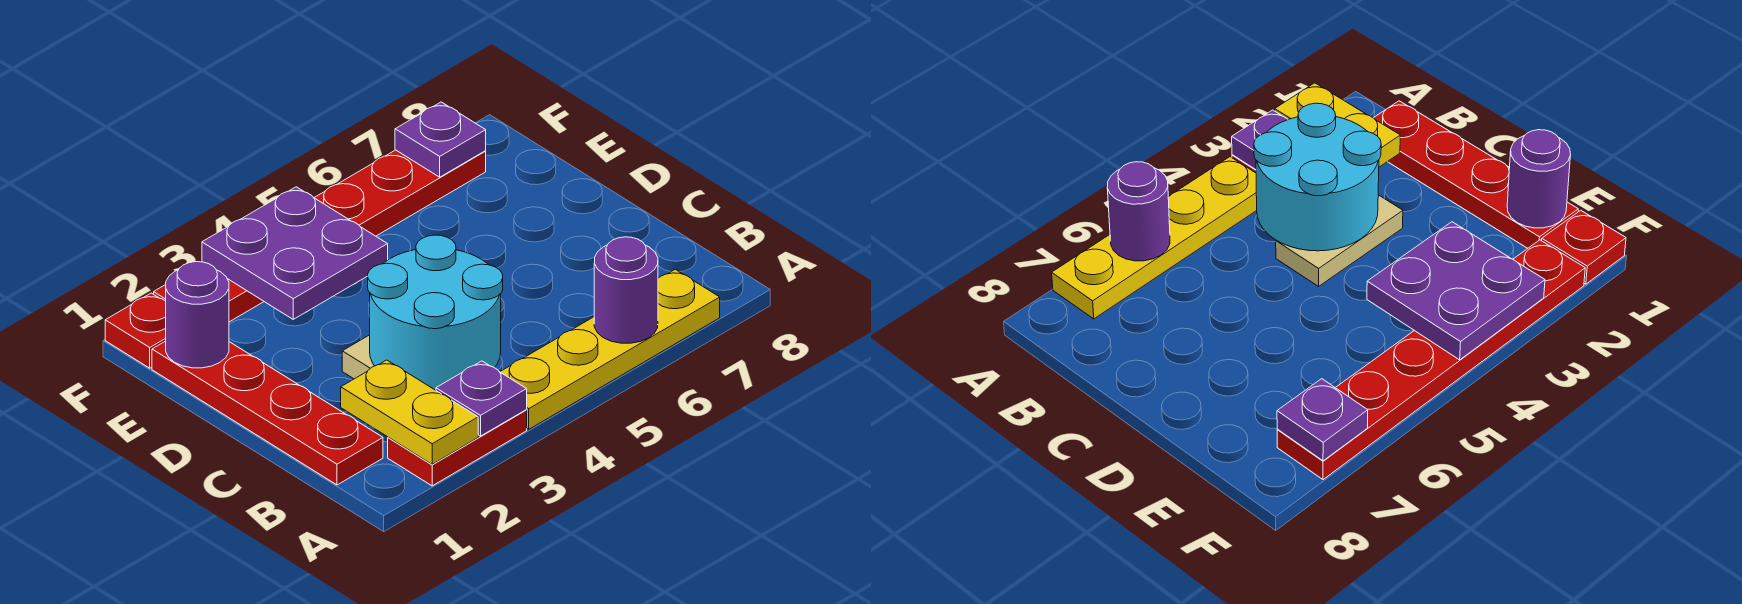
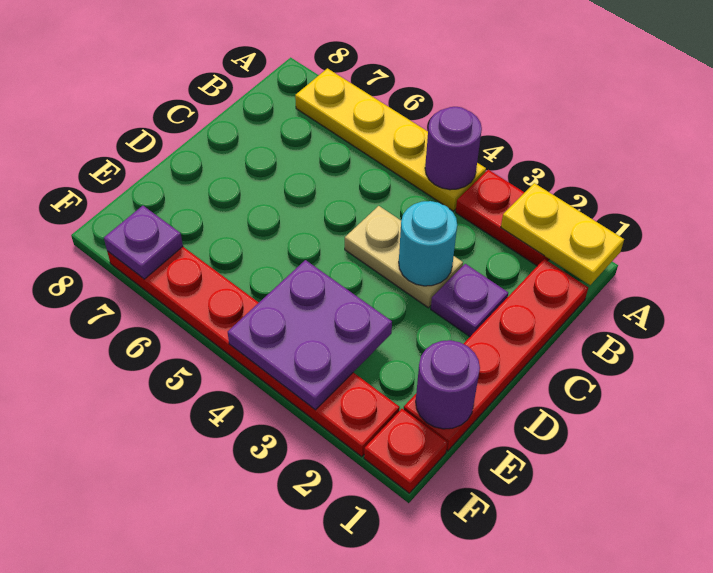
yellow 1x2 plate [341,360,478,464] -> yellow 1x2 plate turned to [501,183,624,285]
purple 1x1 plate [436,361,527,436] -> purple 1x1 plate moved to [431,264,508,337]
purple 1x1 round brick [594,237,658,343] -> purple 1x1 round brick moved to [425,107,482,190]
cyan 2x2 round brick [368,235,503,390] -> cyan 1x1 round brick [399,201,457,286]

